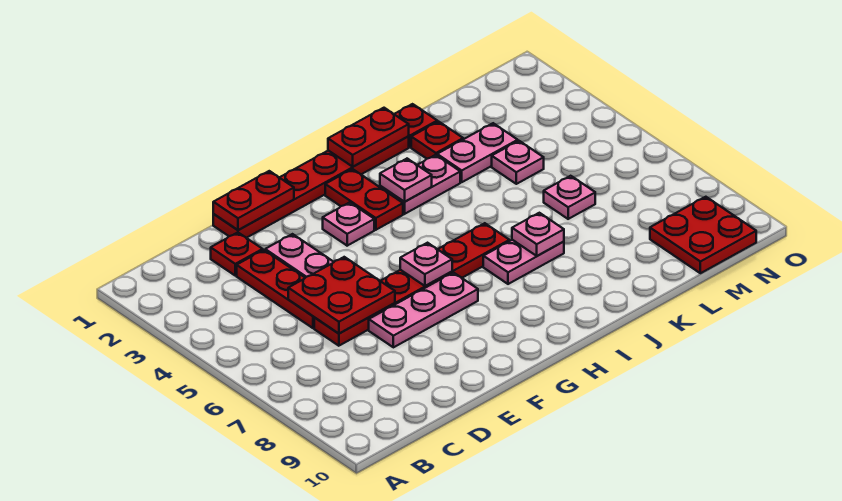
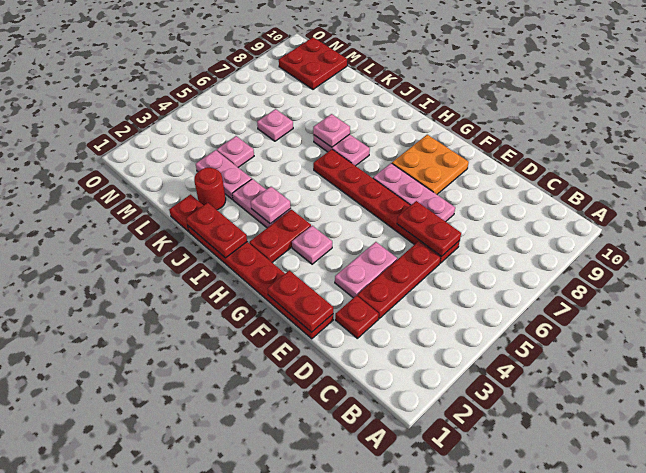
red 2x2 plate [288,257,395,334] -> red 1x2 plate [397,201,461,256]
none -> orange 2x2 plate [392,135,469,194]
pink 1x1 plate [400,243,452,286] -> none
red 1x1 plate [411,122,463,159] -> red 1x1 round brick [194,168,226,210]

